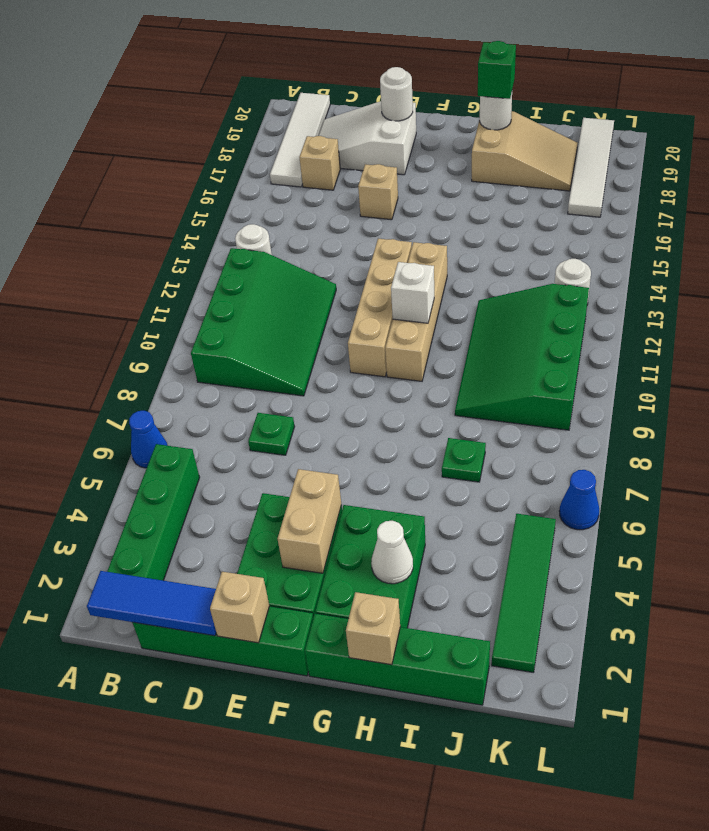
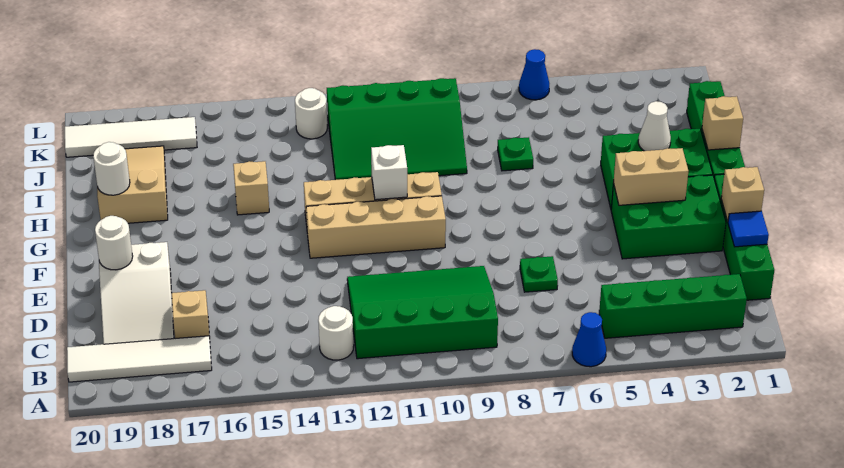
blue 1x3 tile [87,571,216,636] -> blue 1x1 tile [728,211,769,247]
tan 1x1 brick [358,164,398,220] -> tan 1x1 brick moved to [233,161,269,215]
green 1x1 brick [478,41,516,99] -> none
green 1x4 tile [492,514,556,672] -> none

